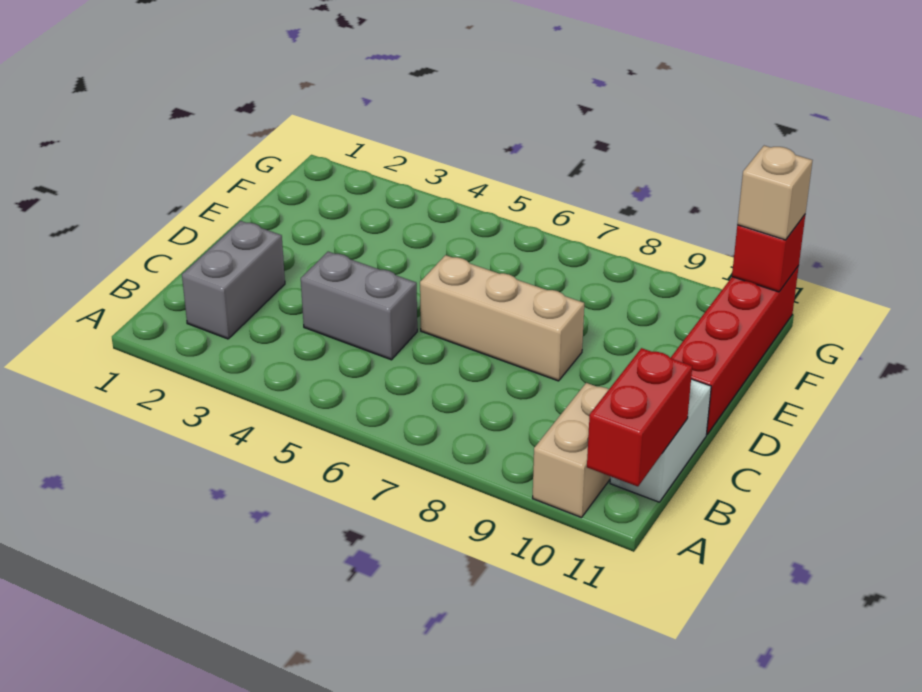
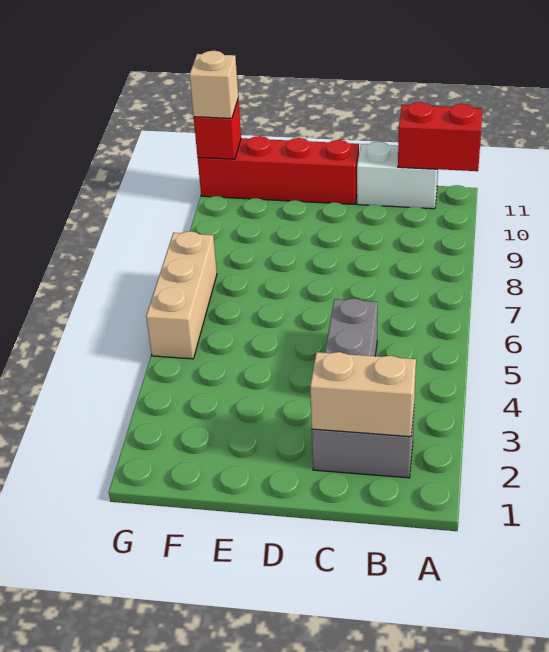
tan 1x2 brick [533,383,610,518] -> tan 1x2 brick moved to [310,352,416,437]
tan 1x3 brick [420,255,584,381] -> tan 1x3 brick moved to [146,231,217,359]

